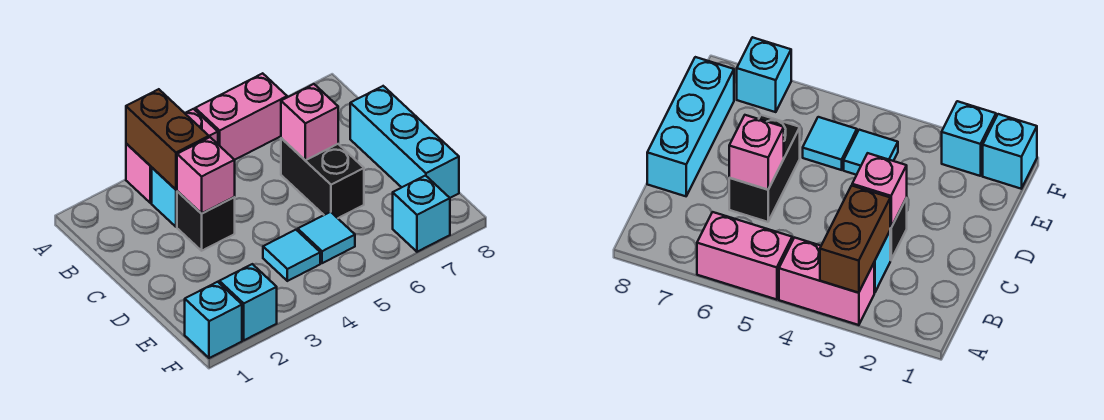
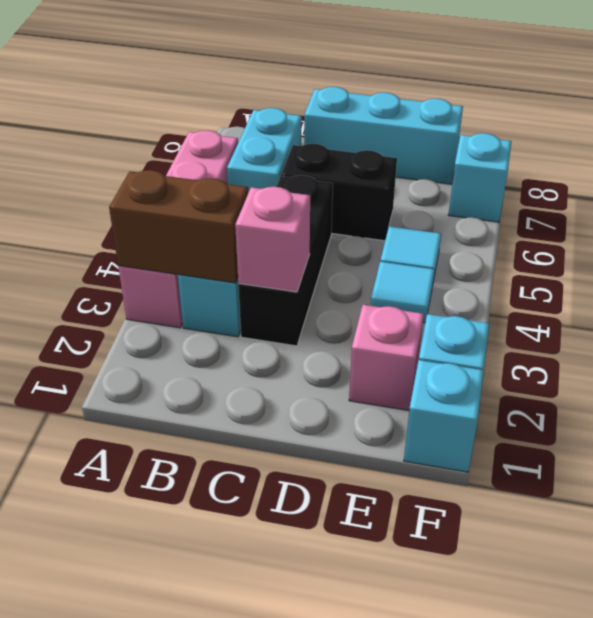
none -> cyan 1x2 brick [227,108,302,193]
black 1x1 brick [177,191,235,251] -> black 1x3 brick [238,175,333,346]
pink 1x1 brick [281,84,338,160] -> pink 1x1 brick moved to [349,305,424,411]

